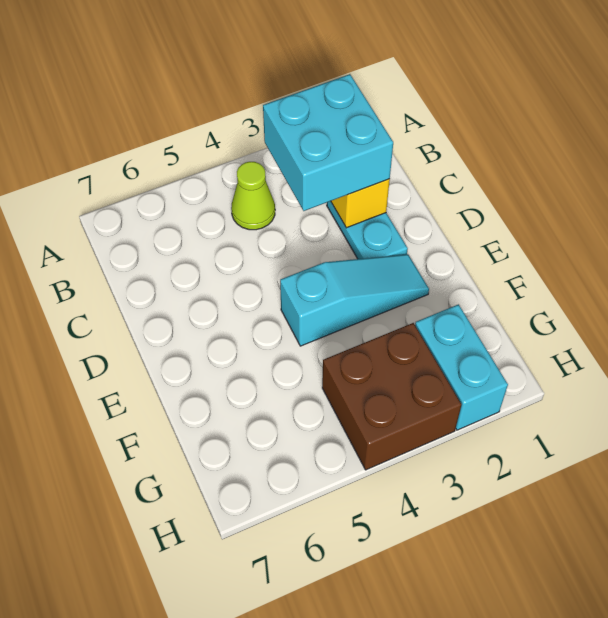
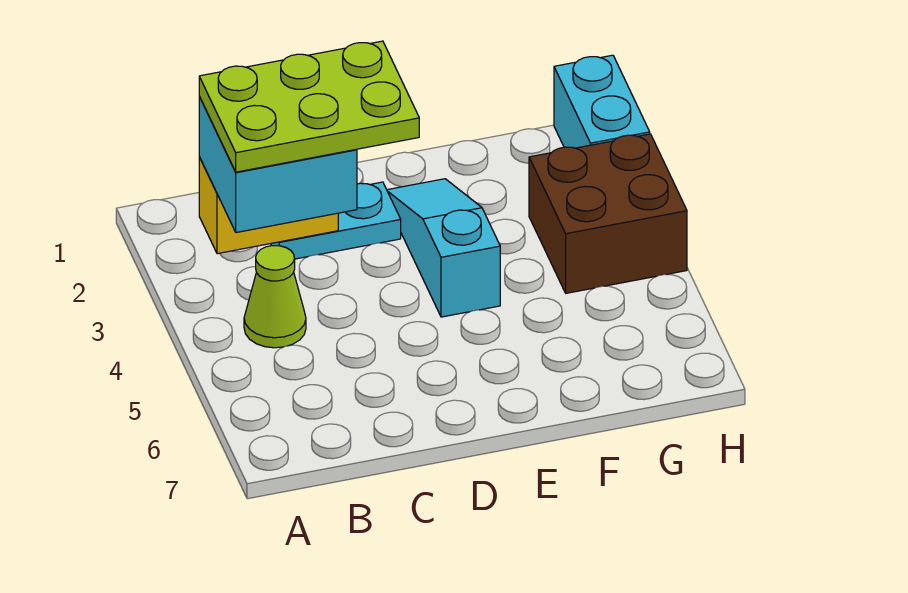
none -> lime 2x3 plate [199,41,419,172]
cyan 1x2 brick [415,304,508,430] -> cyan 1x2 brick turned to [554,55,650,148]

